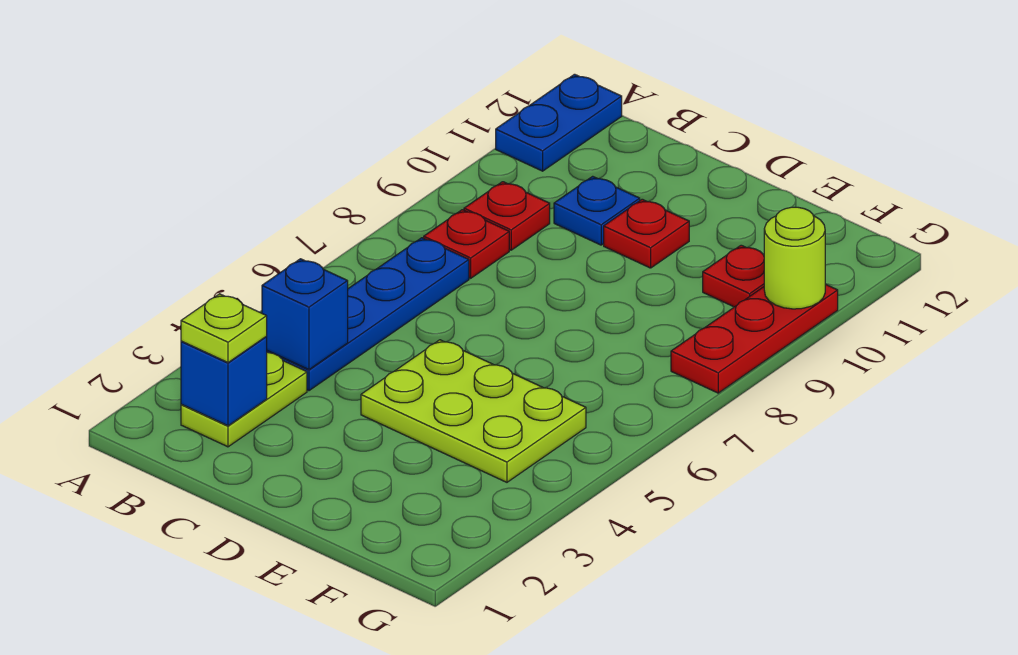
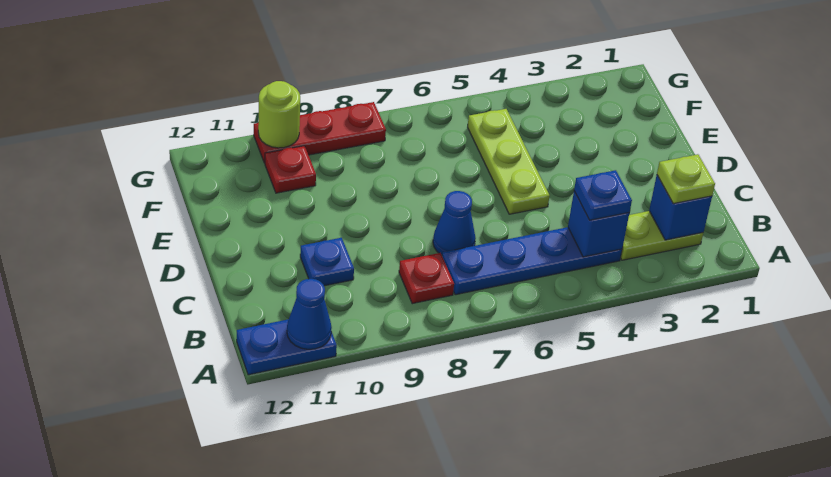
none -> blue 1x1 cone [287,279,332,349]
none -> blue 1x1 plate [574,170,632,220]
red 1x1 plate [464,182,550,250] -> none
none -> blue 1x1 cone [433,191,476,255]
lime 2x3 plate [361,340,586,482] -> lime 1x3 plate [468,109,550,214]
red 1x1 plate [604,199,689,268] -> none

